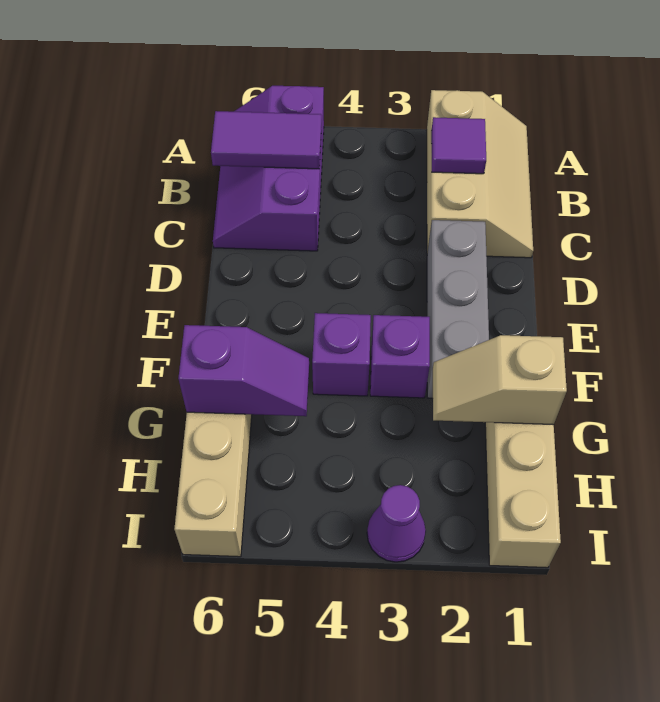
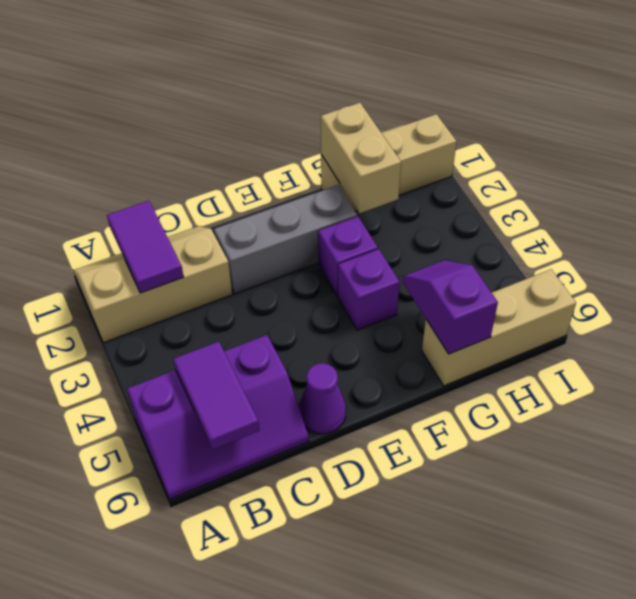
purple 1x1 tile [431,117,486,174] -> purple 1x2 tile [107,201,184,293]
tan 1x2 slope [433,335,567,425] -> tan 1x2 brick [321,103,401,213]
purple 1x1 cone [367,485,426,562] -> purple 1x1 cone moved to [299,363,346,434]

